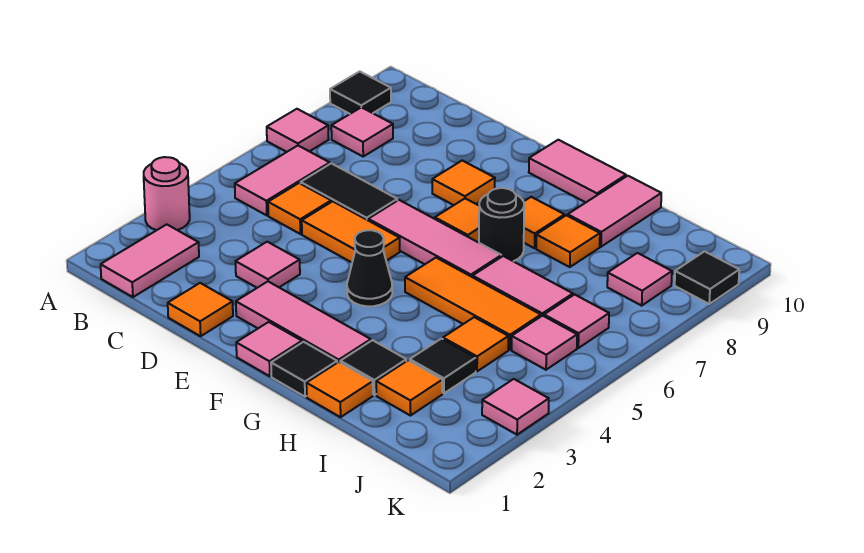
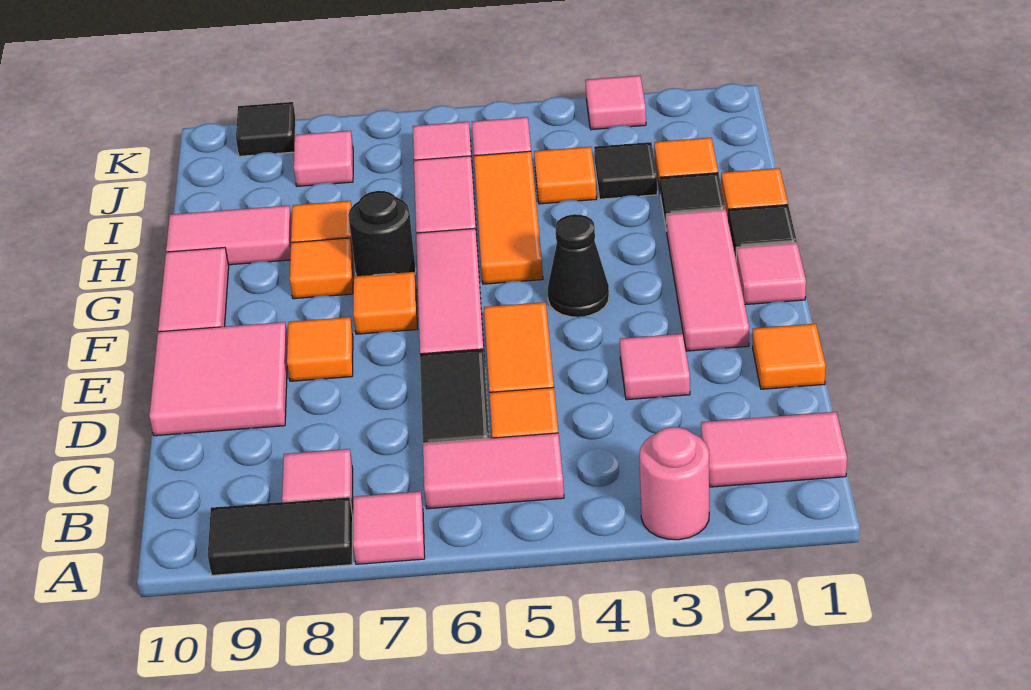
black 1x1 tile [330,71,391,114] -> black 1x2 tile [208,497,353,575]
none -> pink 2x2 tile [149,322,288,436]

